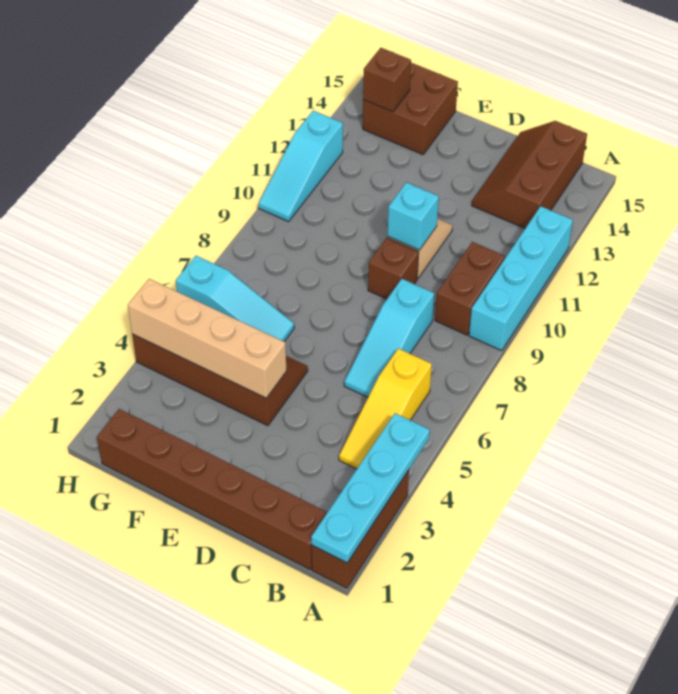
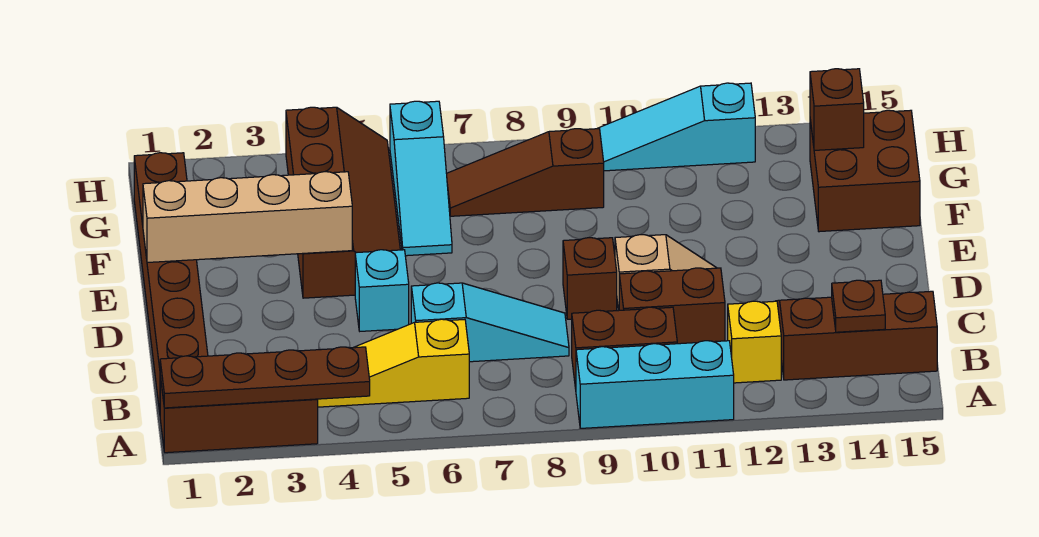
cyan 1x4 plate [311,413,430,563] -> brown 1x4 plate [160,347,370,408]
cyan 1x4 brick [469,206,573,351] -> cyan 1x3 brick [576,341,734,428]
none -> yellow 1x1 brick [728,301,781,383]
none -> brown 1x1 plate [832,280,885,332]
cyan 1x3 slope [344,279,434,397] -> cyan 1x3 slope turned to [411,283,569,362]
none -> brown 1x2 brick [619,268,725,344]
cyan 1x1 brick [388,182,439,250] -> cyan 1x1 brick moved to [355,250,409,331]
tan 1x4 brick [128,279,287,398] -> tan 1x4 brick turned to [143,172,352,263]
none -> brown 1x3 slope [447,129,604,216]

